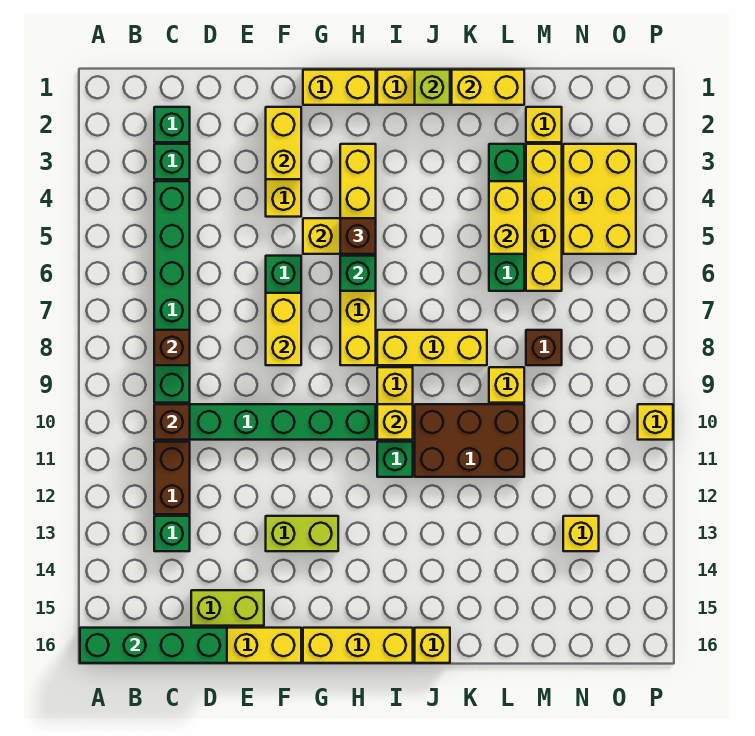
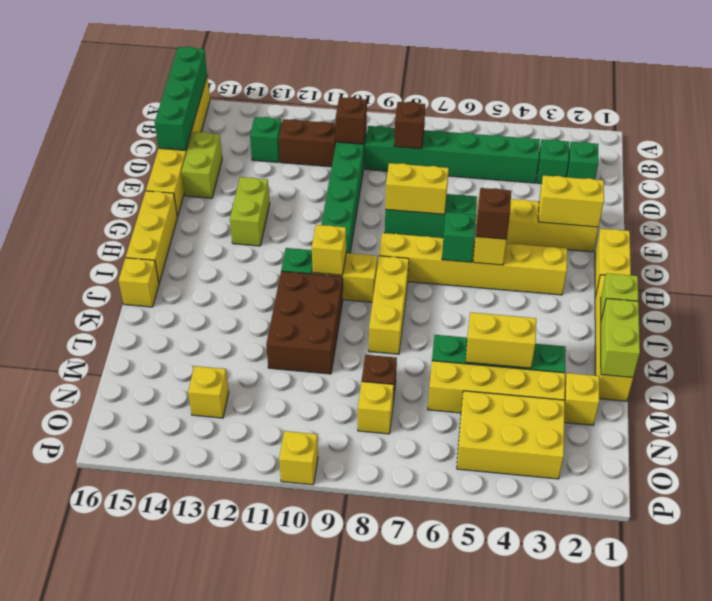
yellow 1x2 brick [452,70,524,105] -> lime 1x2 brick [601,298,640,377]
yellow 1x1 brick [489,367,524,403] -> yellow 1x1 brick moved to [358,381,394,434]

